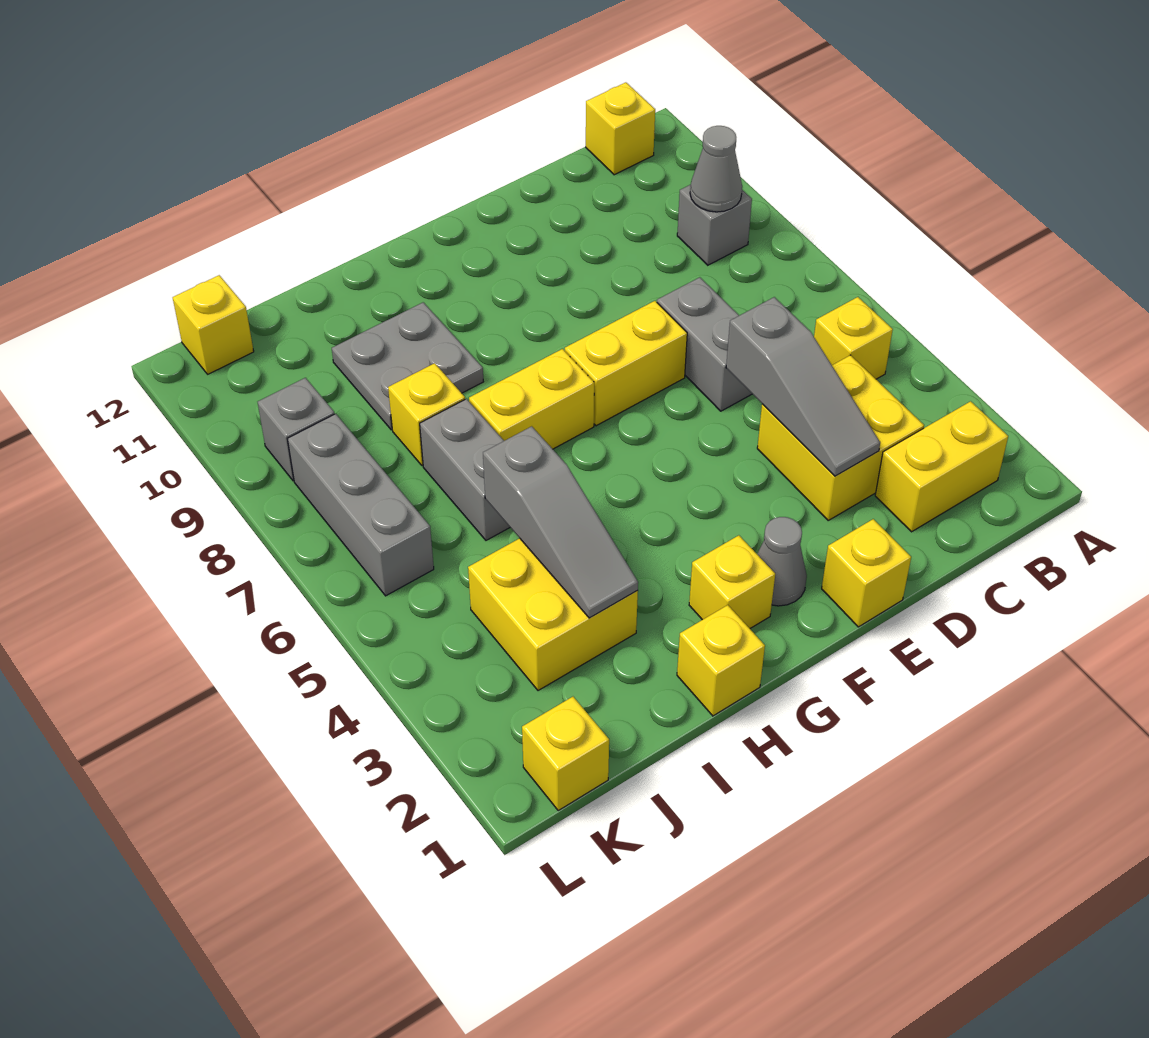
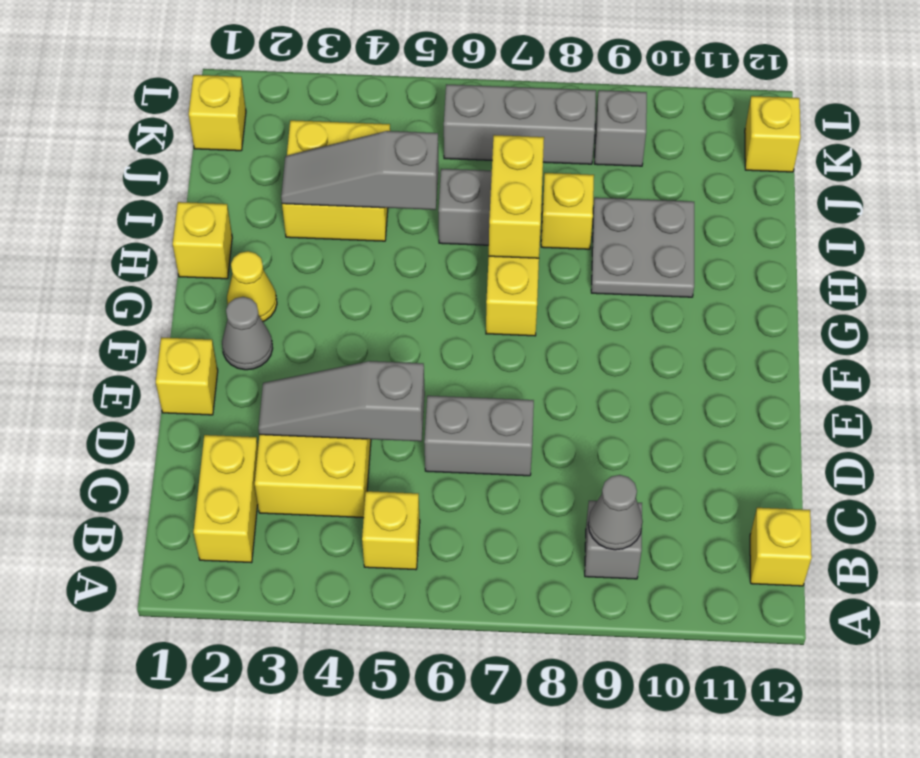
yellow 1x2 brick [565,301,687,426] -> yellow 1x2 brick moved to [489,135,544,258]
yellow 1x1 brick [689,535,775,628] -> yellow 1x1 cone [227,251,277,321]

